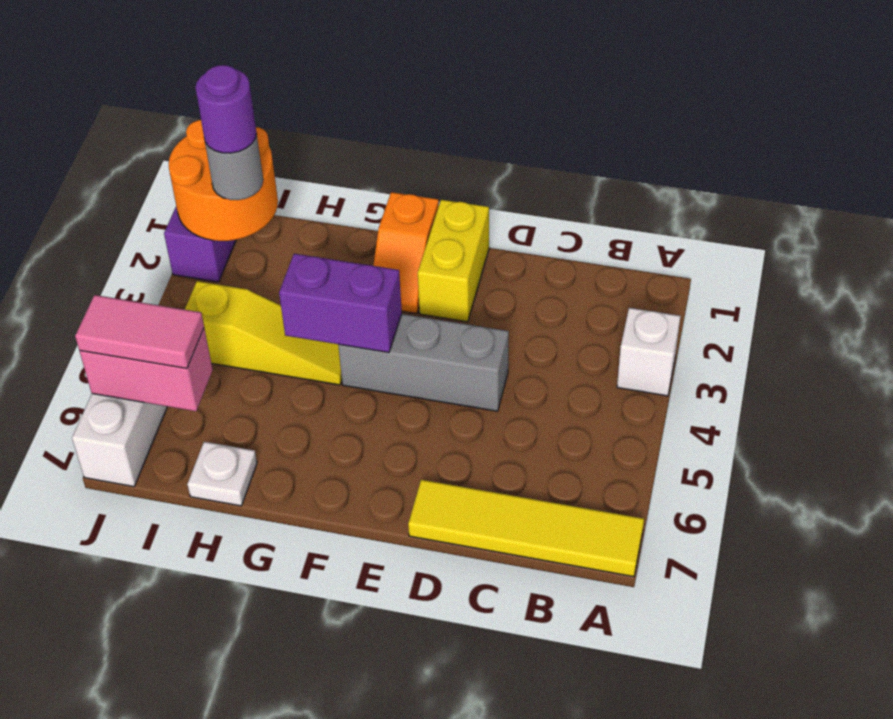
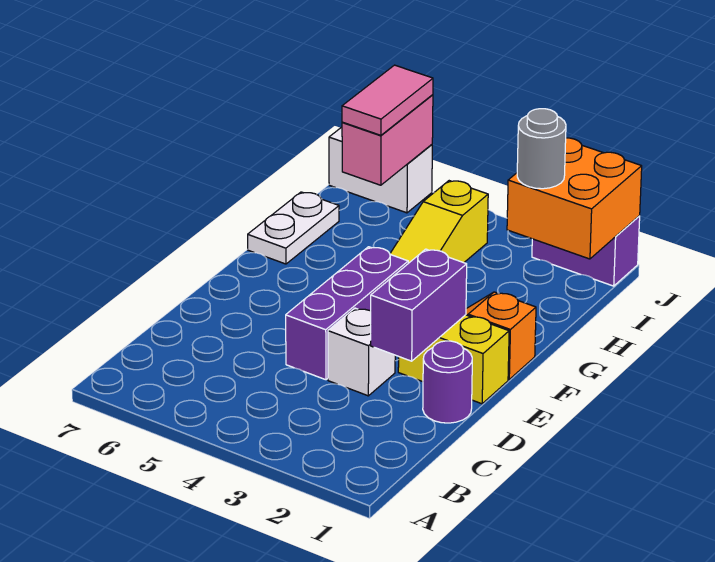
white 1x1 brick [617,308,680,396] -> white 1x1 brick moved to [328,308,395,396]
yellow 1x4 tile [408,480,644,577] -> none
grey 1x3 brick [338,314,509,411] -> purple 1x3 brick [286,247,408,380]
purple 1x2 brick [279,254,402,352] -> purple 1x2 brick moved to [371,249,467,361]
white 1x1 plate [187,442,257,506] -> white 1x2 plate [248,192,339,264]
orange 2x2 round brick [169,120,278,241] -> orange 2x2 brick [507,138,642,259]
purple 1x1 round brick [195,65,257,153] -> purple 1x1 round brick moved to [423,341,472,423]

